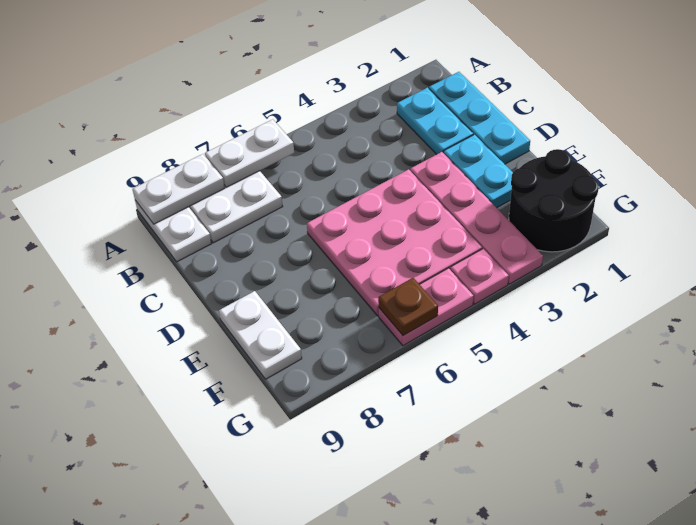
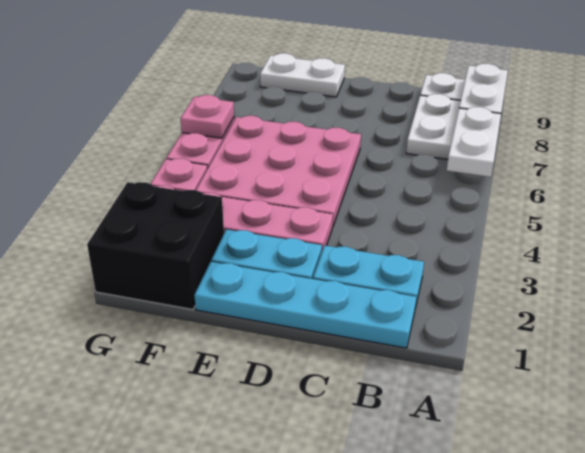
cyan 1x3 plate [429,72,530,164] -> cyan 1x4 plate [194,262,416,348]
black 2x2 round brick [509,149,599,252] -> black 2x2 brick [87,182,224,310]
brown 1x1 plate [378,278,438,336] -> pink 1x1 plate [181,95,234,138]

